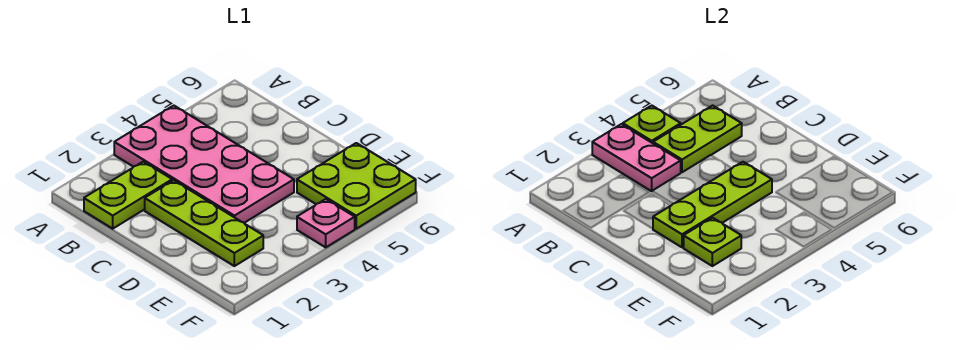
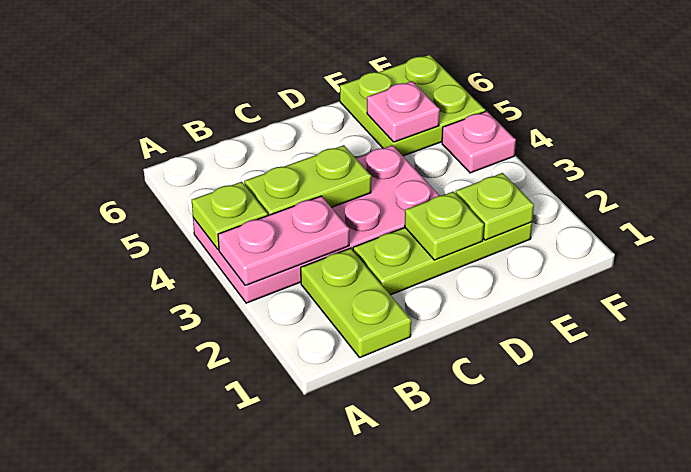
lime 1x2 plate [653,105,742,172] -> lime 1x2 plate turned to [244,145,371,215]
lime 1x3 plate [653,162,772,247] -> lime 1x1 plate [405,192,484,260]
none -> pink 1x1 plate [367,81,440,142]

